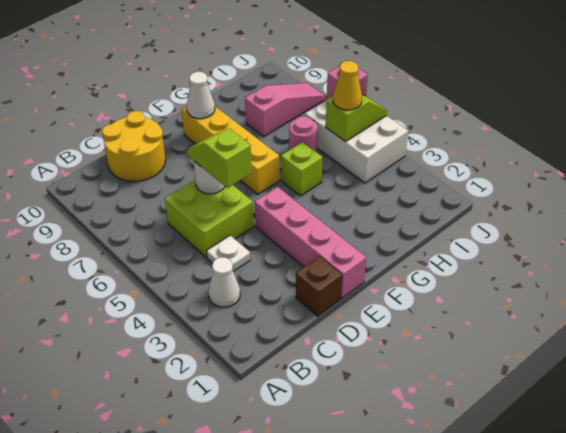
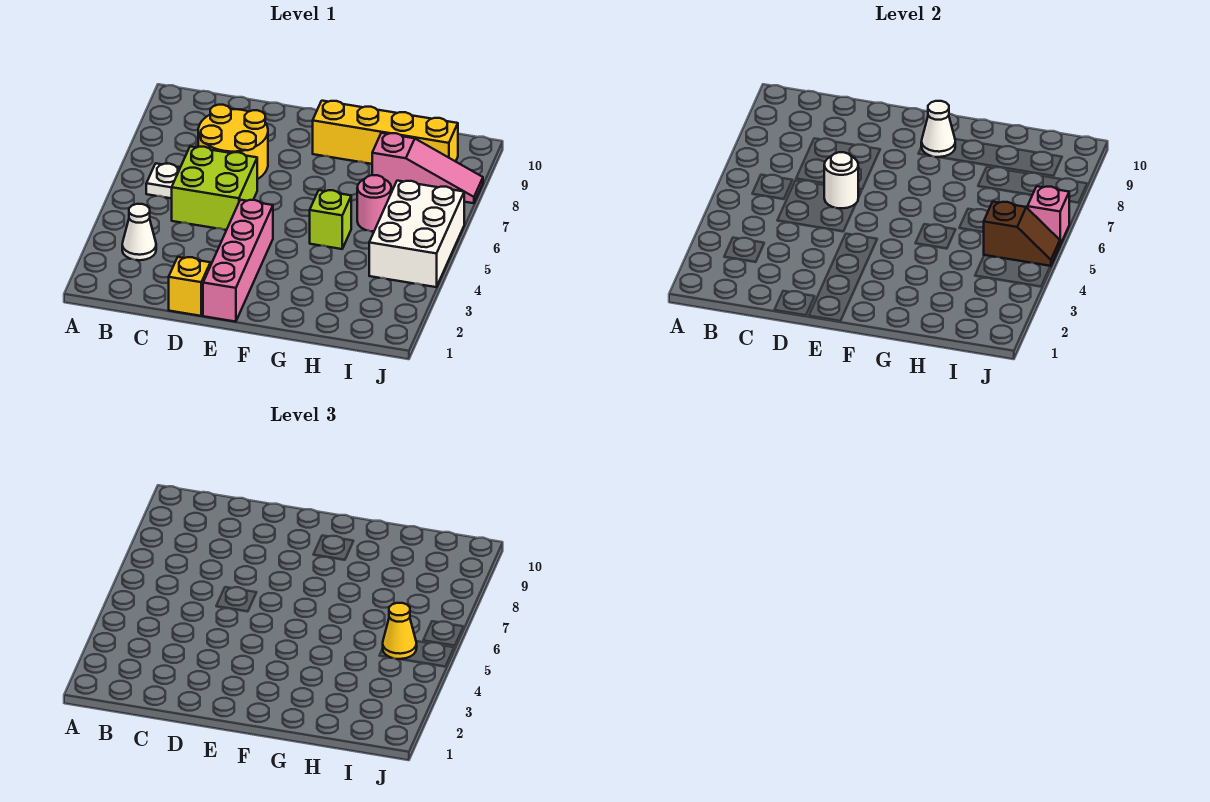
white 1x1 plate [207,235,250,272] -> white 1x1 plate moved to [146,164,180,198]
yellow 2x2 round brick [102,111,166,182] -> yellow 2x2 round brick moved to [198,105,268,179]
brown 1x1 brick [296,256,342,316] -> yellow 1x1 brick [169,257,210,316]
lime 1x2 slope [187,128,252,188] -> none
yellow 1x4 brick [181,106,279,194] -> yellow 1x4 brick turned to [313,101,458,164]
lime 1x2 slope [326,95,387,142] -> brown 1x2 slope [984,202,1060,266]

